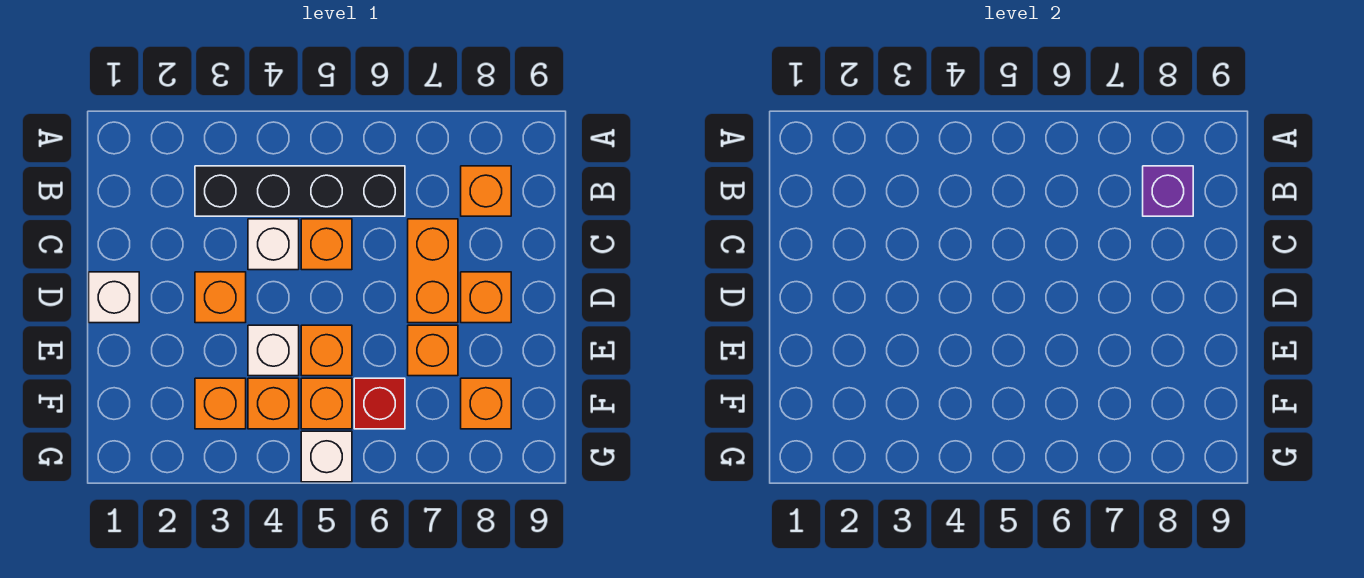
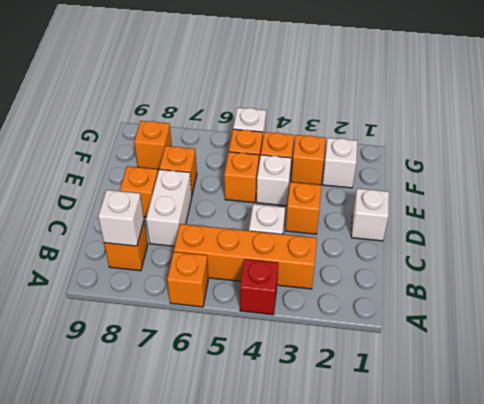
black 1x4 brick [195,166,405,216] -> orange 1x4 brick [174,224,317,289]
purple 1x1 brick [1143,166,1193,216] -> white 1x1 brick [98,190,144,246]
orange 1x1 brick [301,219,352,270] -> orange 1x1 brick moved to [167,252,208,307]
orange 1x2 brick [408,219,458,323] -> white 1x2 brick [146,169,192,246]
none -> white 1x1 brick [323,138,358,188]
red 1x1 brick [354,378,405,429] -> red 1x1 brick moved to [240,259,278,315]

